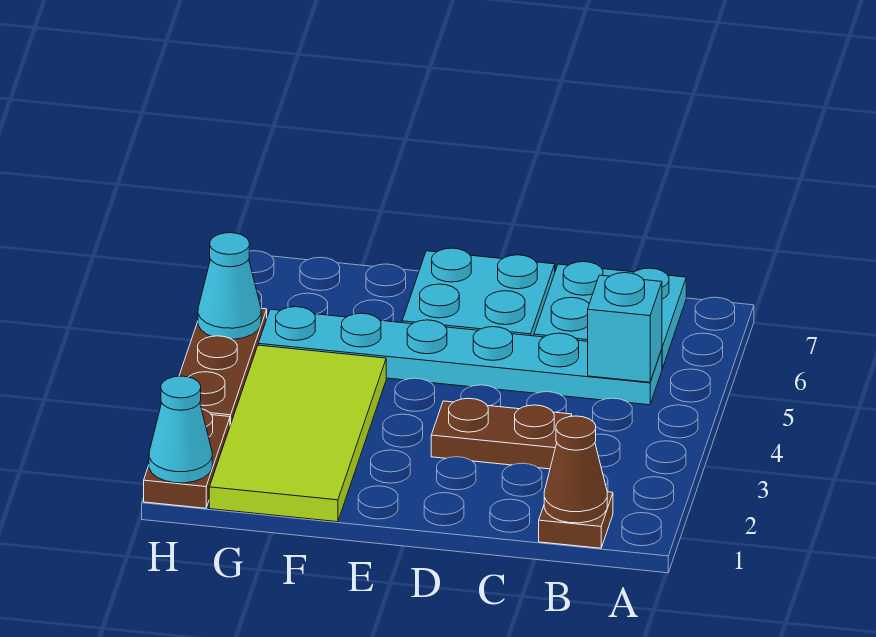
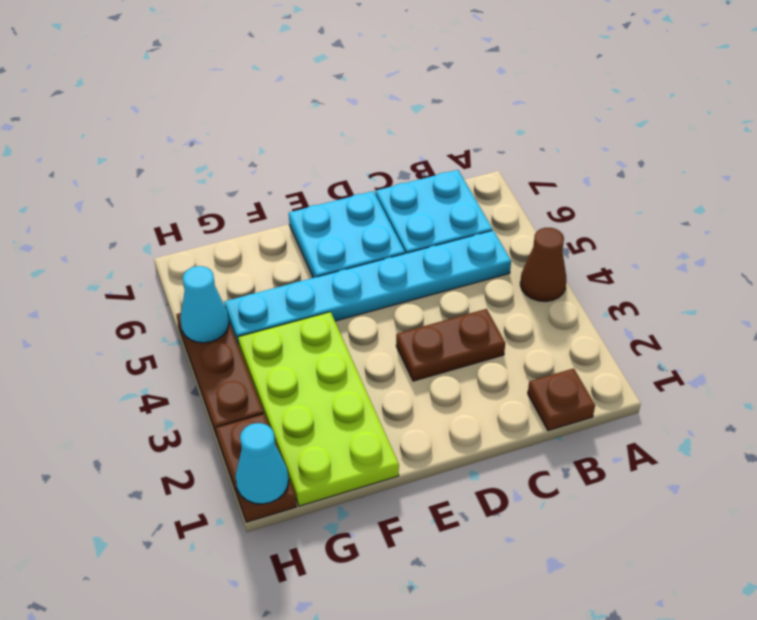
brown 1x1 cone [544,416,607,523] -> brown 1x1 cone moved to [520,228,566,301]
cyan 1x1 brick [588,273,662,382] -> none
lime 2x4 tile [209,345,386,522] -> lime 2x4 plate [238,312,399,506]

